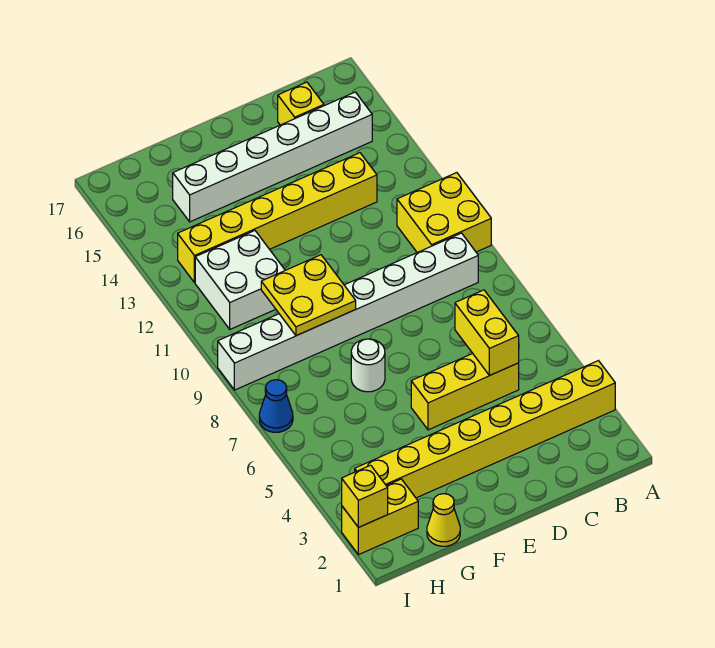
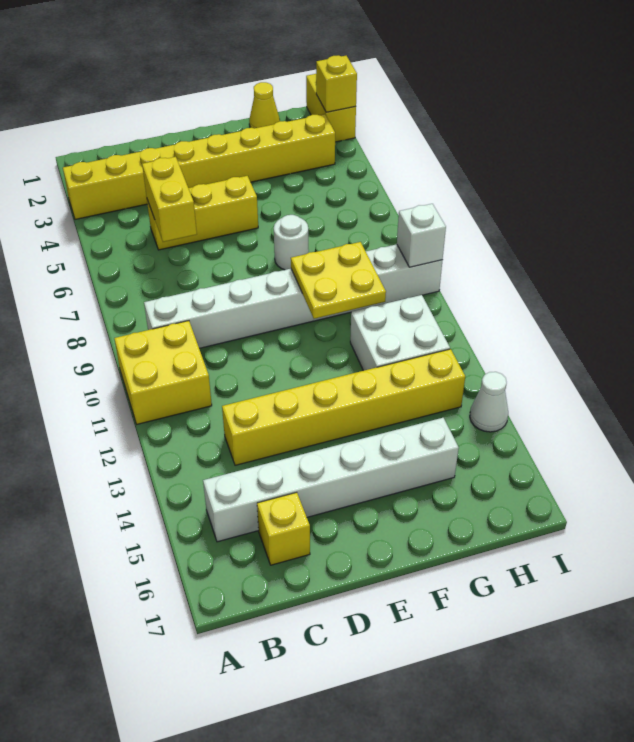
yellow 1x2 brick [342,479,418,555] -> yellow 1x2 brick turned to [306,74,356,142]
blue 1x1 cone [259,380,293,432] -> none
none -> white 1x1 brick [397,204,446,267]
none -> white 1x1 cone [470,372,508,432]

